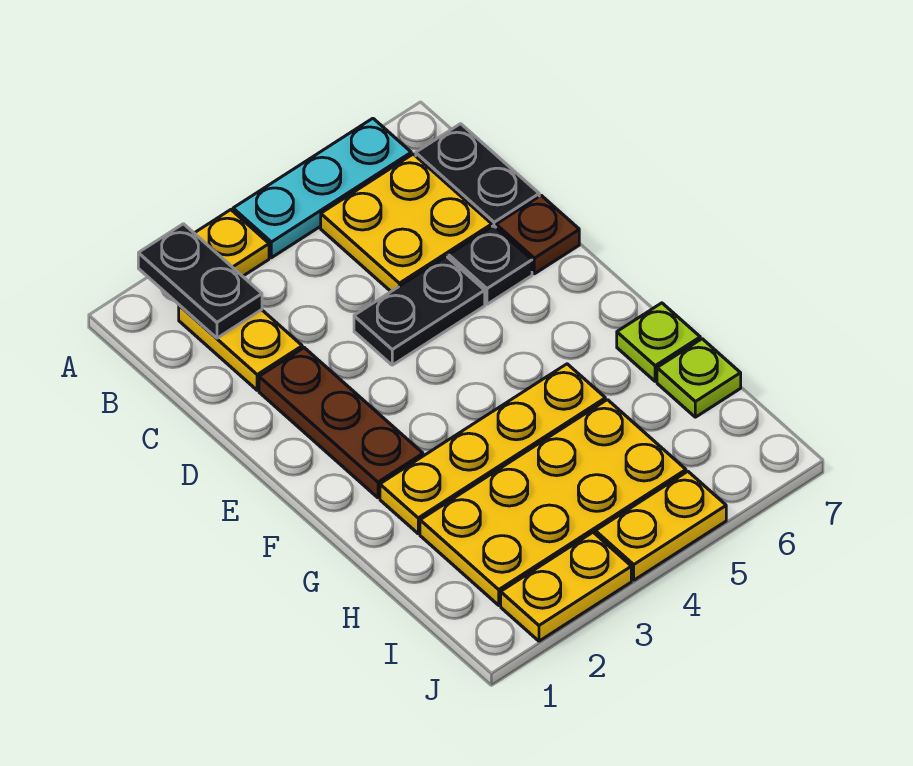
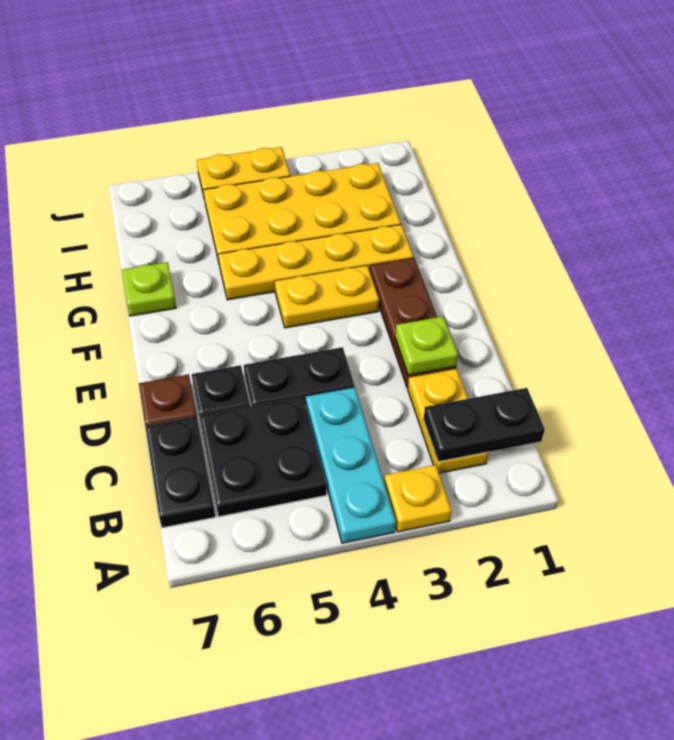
black 1x2 plate [138,224,262,338] -> black 1x2 plate turned to [423,388,545,462]
cyan 1x3 plate [233,118,411,258] -> cyan 1x3 plate turned to [306,387,396,543]
yellow 2x2 plate [321,154,492,291] -> black 2x2 plate [199,397,326,517]
lime 1x1 plate [657,339,741,417] -> lime 1x1 plate moved to [395,316,458,375]
yellow 1x2 plate [501,532,631,641] -> yellow 1x2 plate moved to [275,265,379,328]

